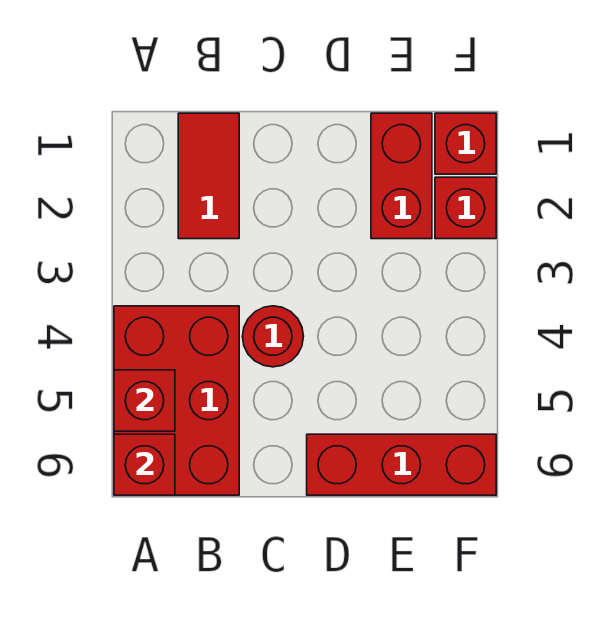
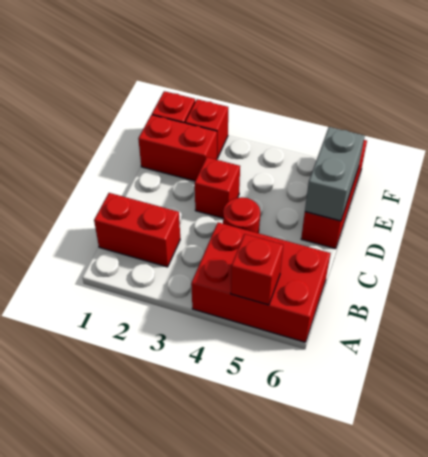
red 1x1 brick [114,434,175,495] -> red 1x1 brick moved to [195,157,240,218]
red 1x2 tile [178,113,239,239] -> red 1x2 brick [94,193,180,267]
none -> grey 1x2 brick [305,127,365,221]

